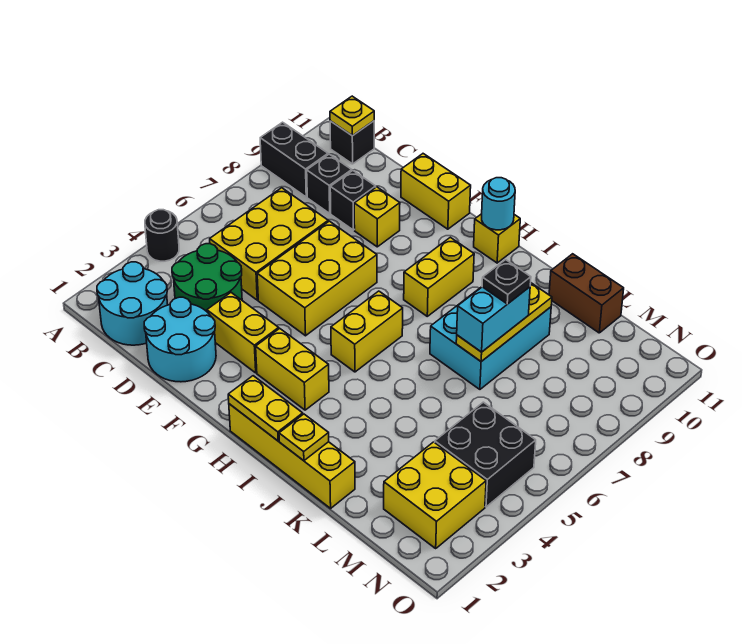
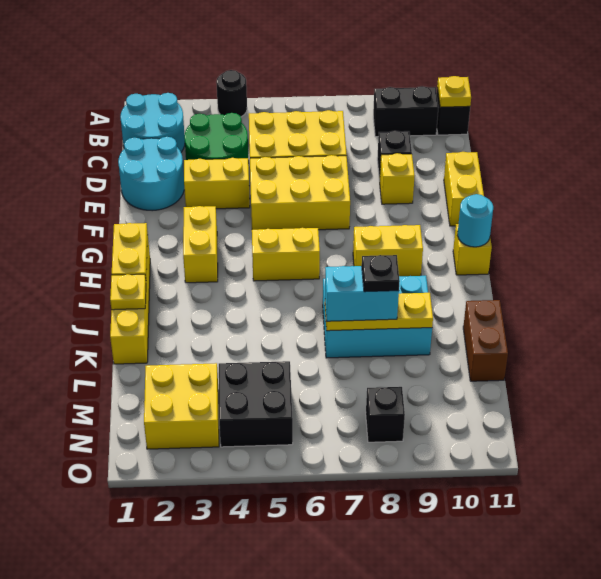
black 1x2 brick [260,122,328,197] -> black 1x2 brick turned to [373,86,439,137]
black 1x1 brick [307,154,352,213] -> black 1x1 brick moved to [366,387,405,442]
yellow 1x2 brick [207,293,279,373] -> yellow 1x2 brick turned to [184,158,250,209]

